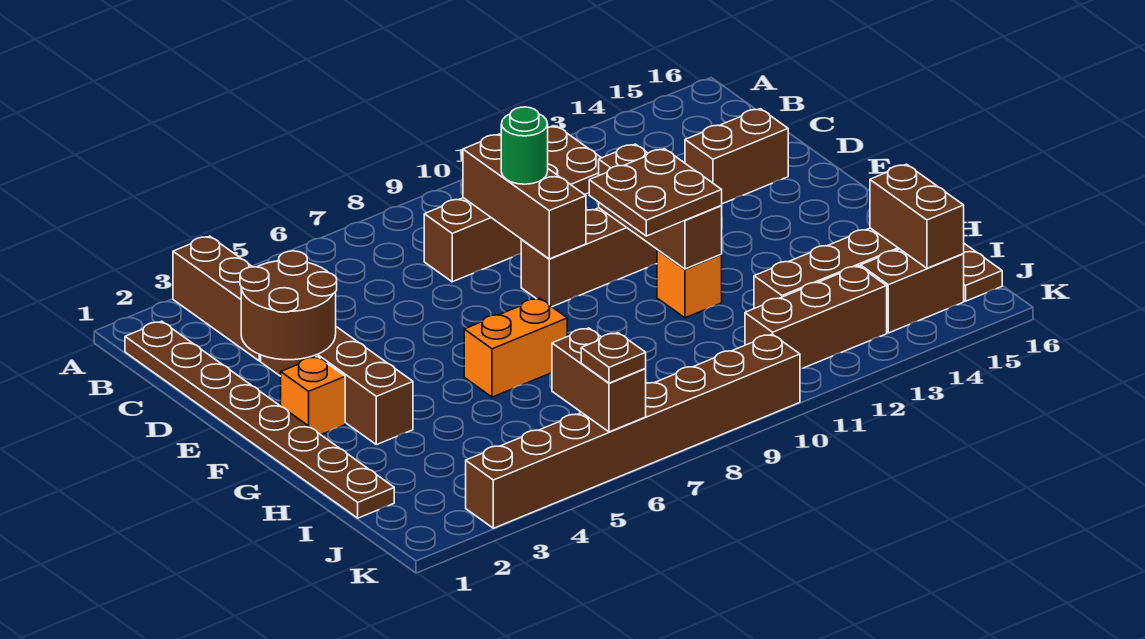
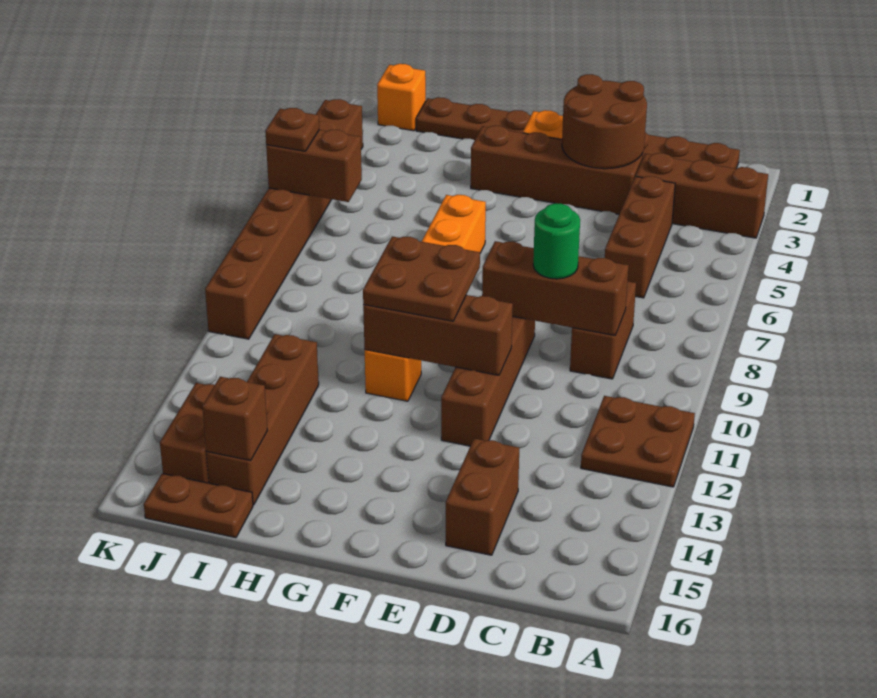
brown 1x2 brick [870,164,964,268] -> brown 1x1 brick [202,377,268,461]
none -> orange 1x1 brick [377,64,426,131]
brown 1x3 brick [745,266,887,369] -> brown 1x3 brick moved to [605,176,675,298]

